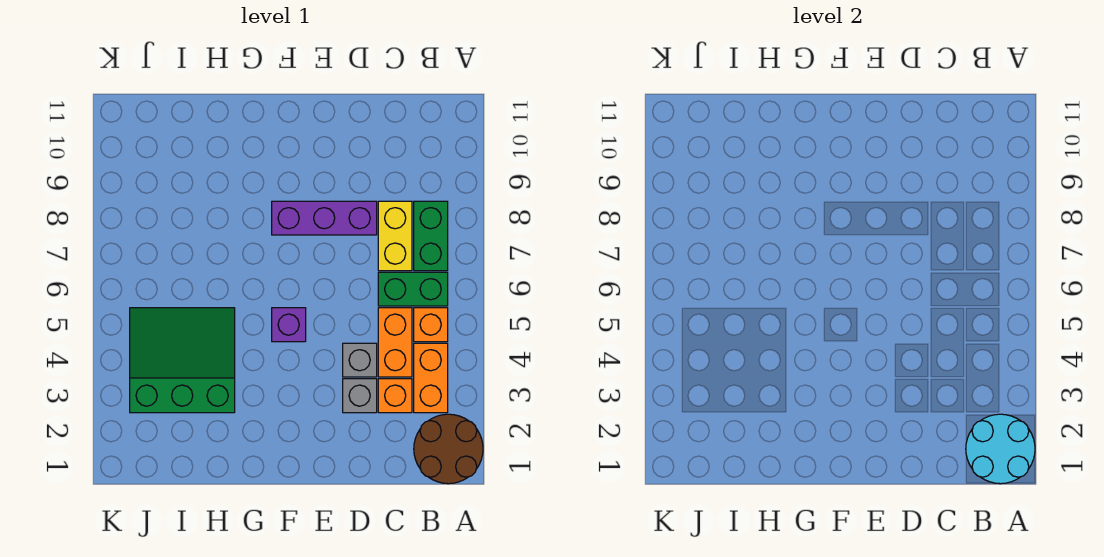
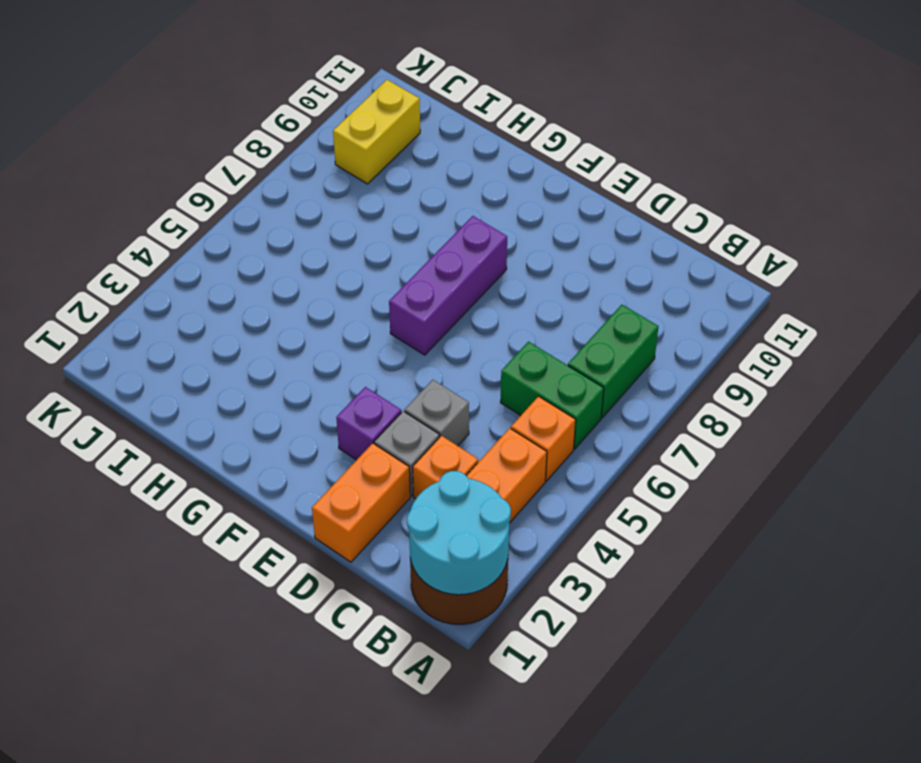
orange 1x2 brick [378,308,412,377] -> orange 1x2 brick moved to [312,443,410,562]
yellow 1x2 brick [378,201,412,271] -> yellow 1x2 brick moved to [333,80,420,184]
purple 1x3 brick [272,201,377,235] -> purple 1x3 brick turned to [389,216,507,355]
purple 1x1 brick [272,308,306,342] -> purple 1x1 brick moved to [336,387,401,460]
green 3x3 slope [130,308,235,413] -> none

